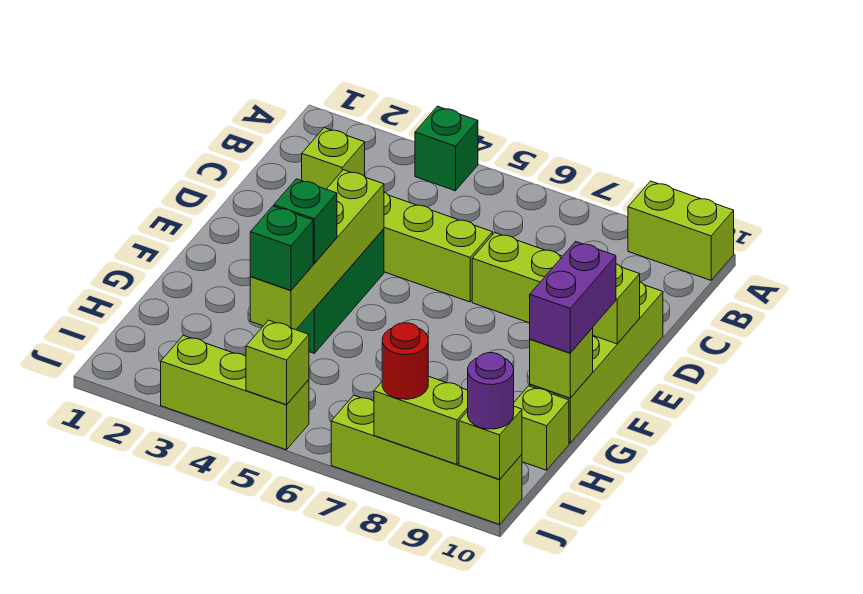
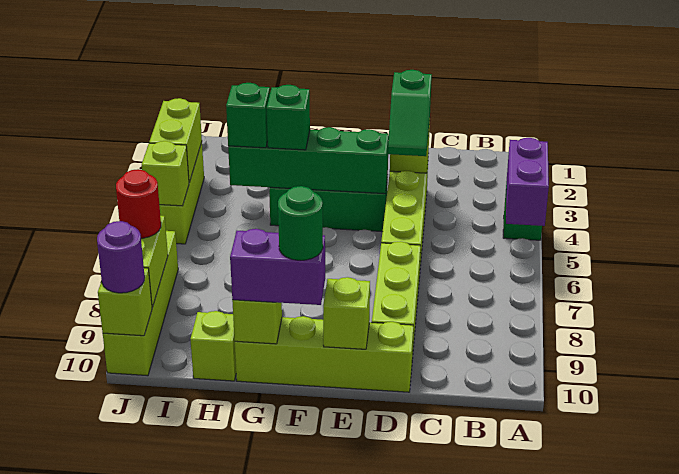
none -> purple 1x2 brick [506,138,549,226]
lime 1x2 brick [628,181,734,280] -> lime 1x2 brick moved to [149,98,202,182]
none -> green 1x2 slope [388,70,432,156]
lime 1x4 brick [250,170,384,330] -> green 1x4 brick [228,127,389,194]
none -> green 1x1 round brick [278,186,323,260]

